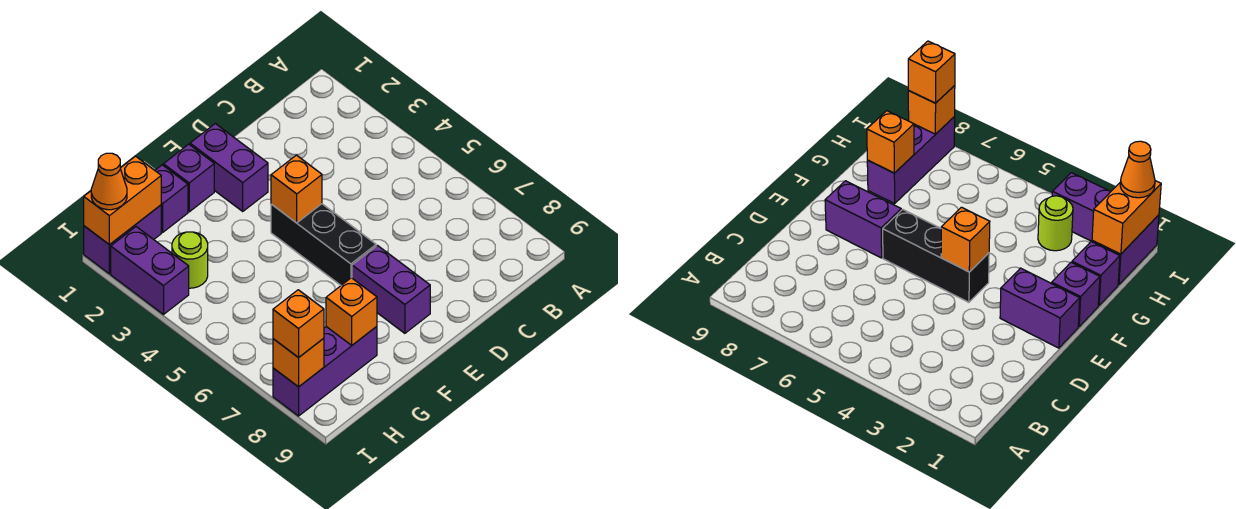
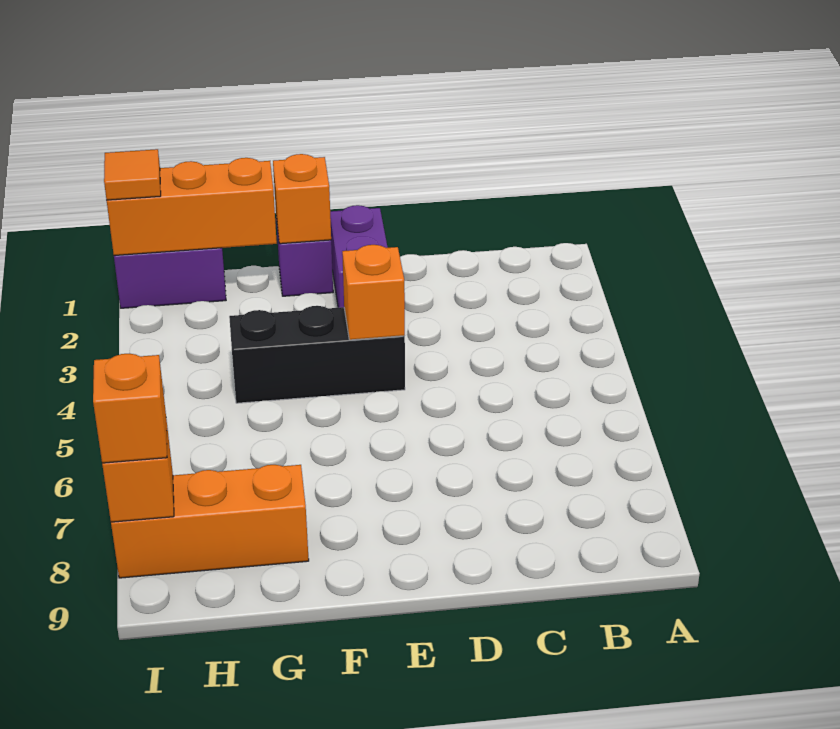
black 1x3 brick [271,204,376,285] -> black 1x3 brick turned to [229,306,405,403]
purple 1x2 brick [352,246,430,333] -> none
purple 1x1 brick [155,165,188,232] -> none
purple 1x3 brick [273,326,377,416] -> orange 1x3 brick [111,465,309,578]
orange 1x1 brick [326,278,377,345] -> orange 1x1 brick moved to [273,154,331,244]
orange 1x2 brick [84,156,161,245] -> orange 1x3 brick [107,158,277,256]
lime 1x1 round brick [172,232,208,288] -> none
orange 1x1 cone [91,153,127,210] -> orange 1x1 tile [104,149,161,200]
purple 1x2 brick [111,227,189,314] -> none

